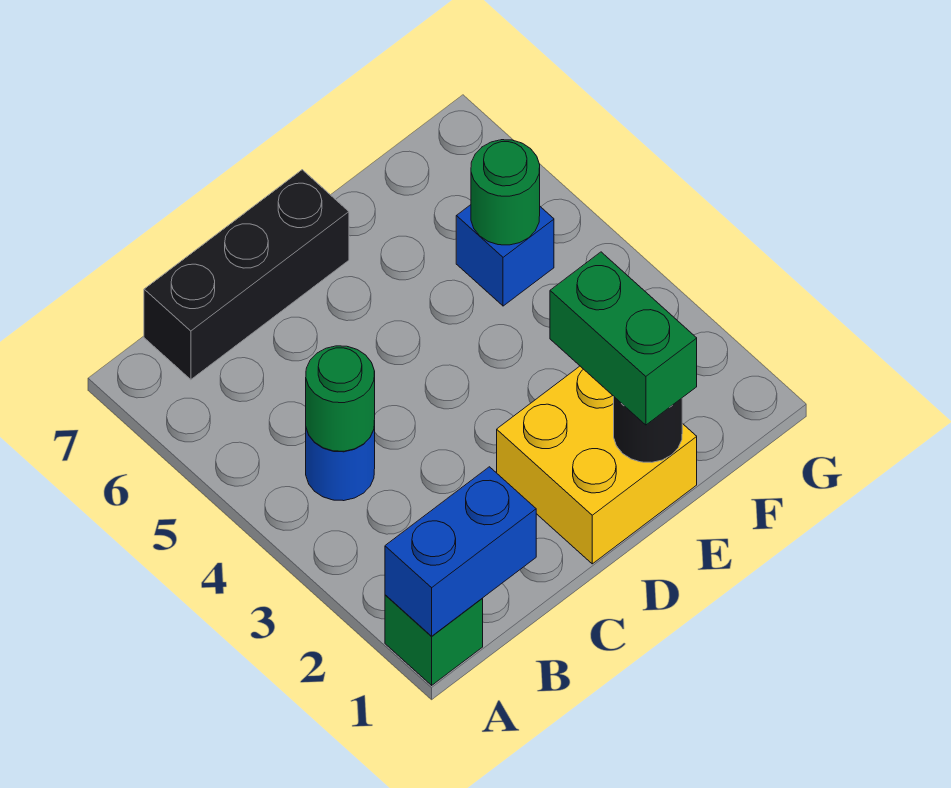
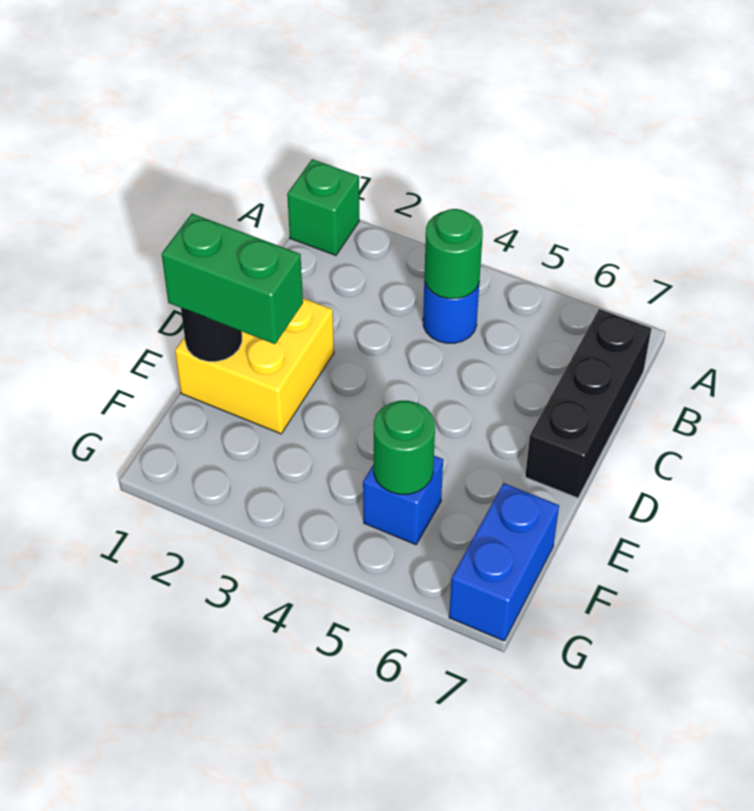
blue 1x2 brick [385,467,536,636] -> blue 1x2 brick moved to [449,483,559,641]

